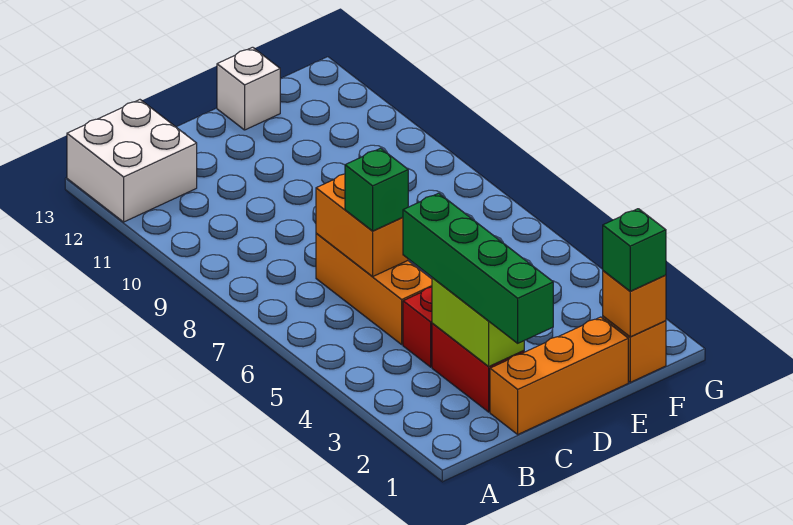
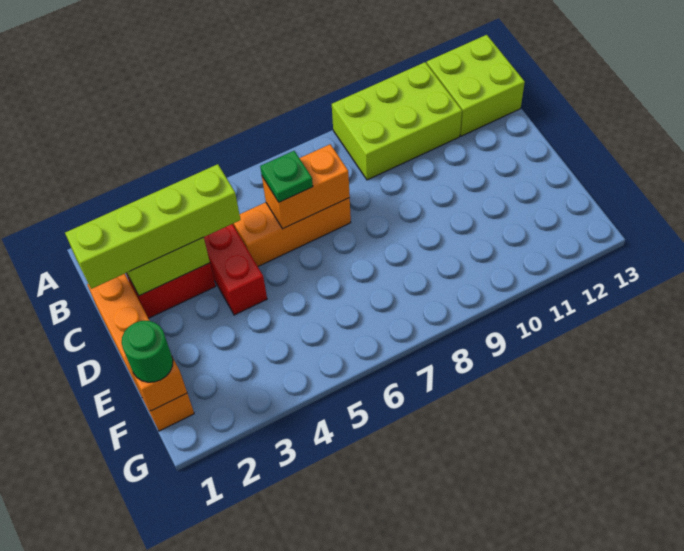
none -> lime 2x3 brick [332,62,462,180]
white 2x2 brick [67,100,197,222] -> lime 2x2 brick [427,35,525,136]
green 1x4 brick [403,193,553,343] -> lime 1x4 brick [65,164,240,289]
green 1x1 brick [345,148,408,231] -> green 1x1 plate [260,151,313,202]
white 1x1 brick [217,47,280,130] -> none
green 1x1 brick [603,209,666,291] -> green 1x1 round brick [122,321,173,382]

